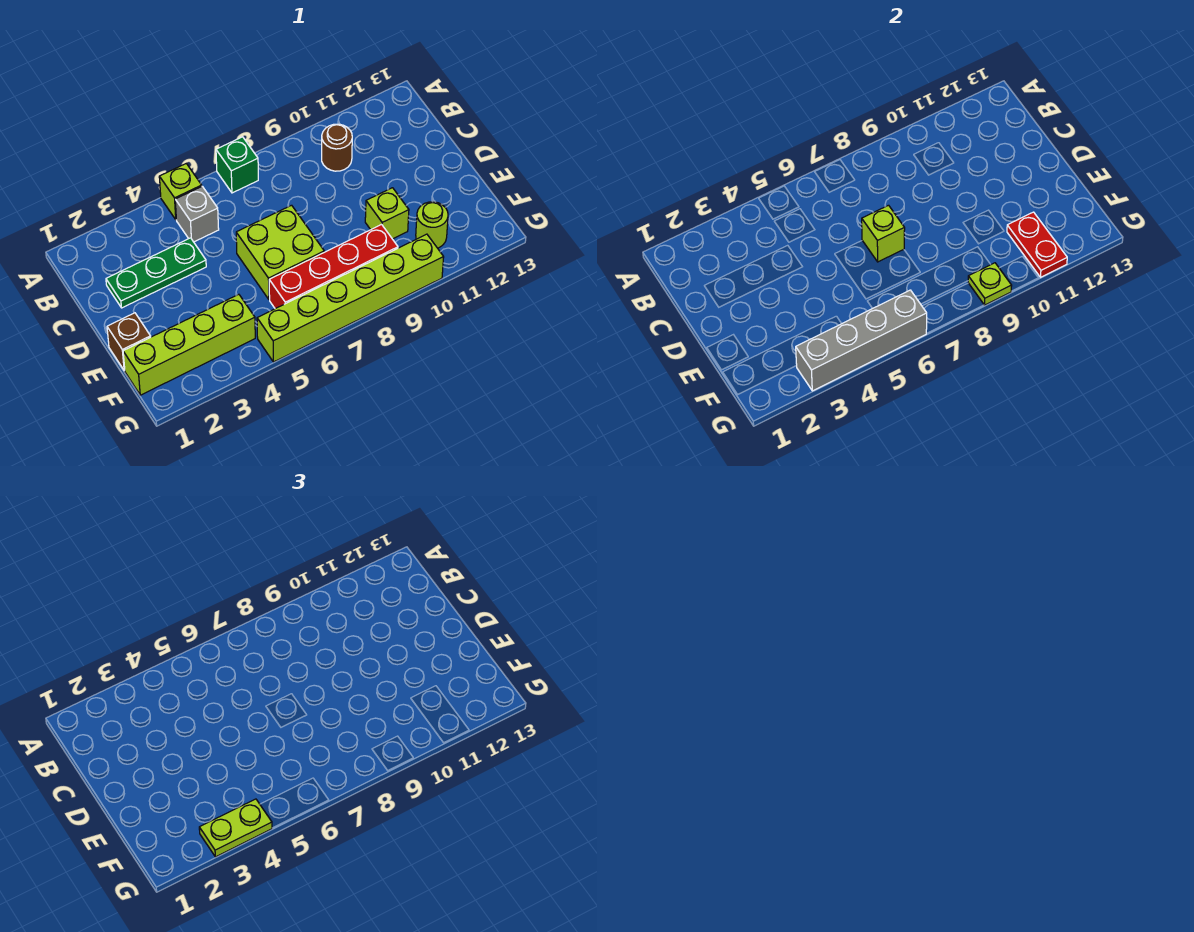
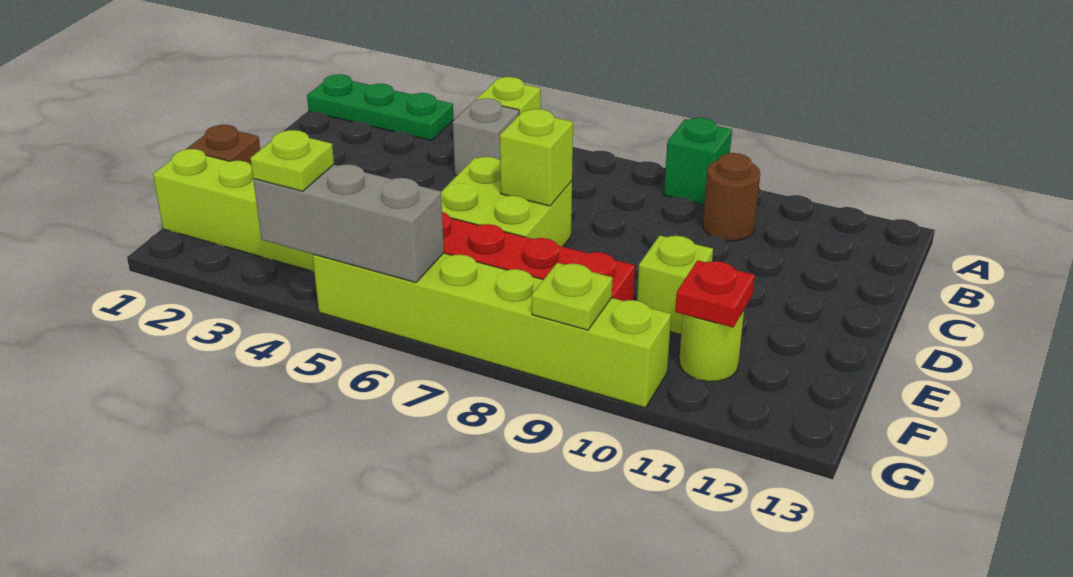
green 1x1 brick [216,137,258,193] -> green 1x1 brick moved to [664,118,732,205]
green 1x3 plate [106,238,206,308] -> green 1x3 plate moved to [307,74,454,141]
red 1x2 plate [1007,212,1067,277] -> red 1x1 plate [675,260,755,327]
grey 1x4 brick [796,290,927,391] -> grey 1x3 brick [253,164,444,283]
lime 1x2 plate [199,799,272,857] -> lime 1x1 plate [250,130,334,191]

